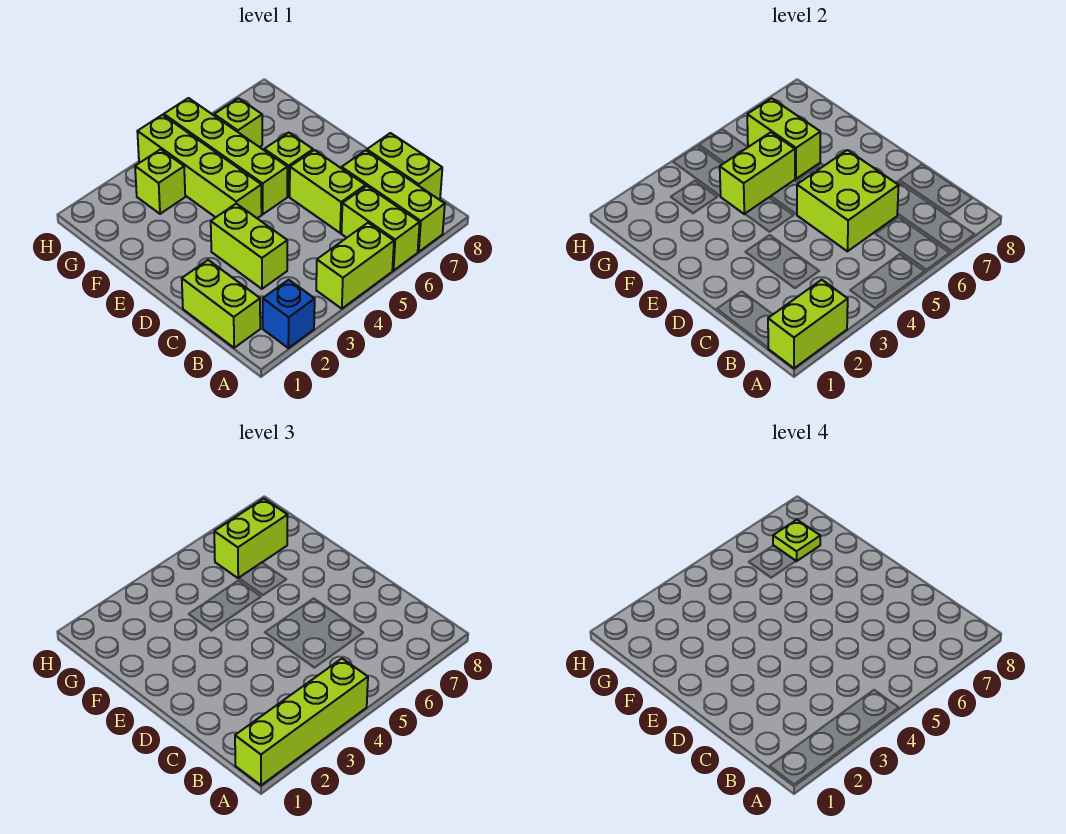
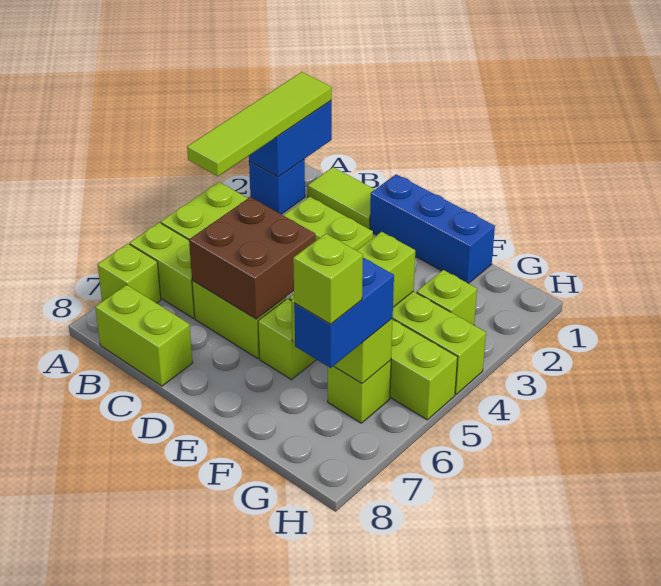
lime 1x2 brick [768,280,848,368] -> blue 1x2 brick [249,101,332,177]
lime 1x4 brick [235,659,368,785] -> lime 1x4 tile [187,72,332,176]
lime 1x3 brick [342,150,445,252] -> lime 1x1 brick [97,244,161,303]
lime 1x2 brick [182,260,260,348] -> lime 1x2 tile [308,167,375,229]
lime 2x2 brick [797,150,899,251] -> brown 2x2 brick [189,197,316,319]
none -> blue 1x3 brick [370,174,495,284]
lime 1x2 brick [214,499,288,578] -> blue 1x2 brick [294,258,394,368]
lime 1x1 plate [773,520,820,561] -> lime 1x1 brick [293,234,363,324]

